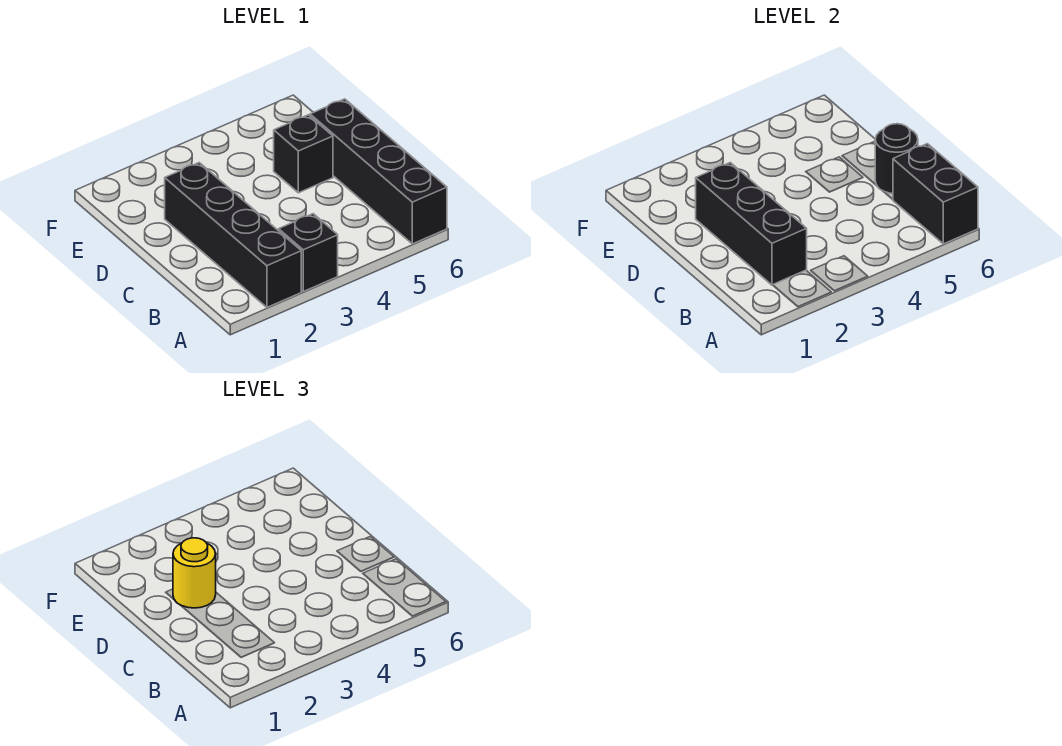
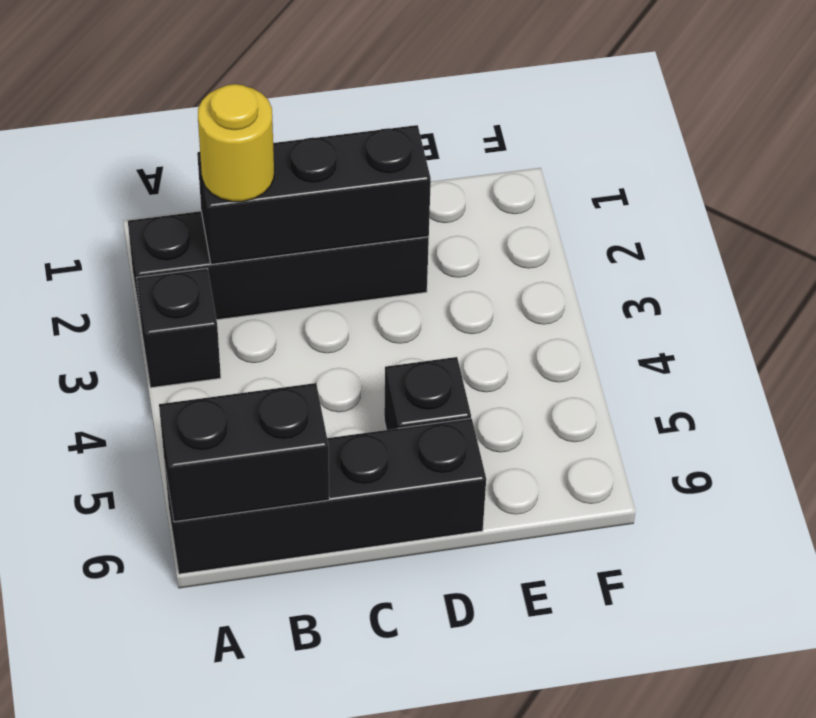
black 1x1 round brick [875,124,918,194] -> none
yellow 1x1 round brick [173,538,216,608] -> yellow 1x1 round brick moved to [198,84,274,202]

